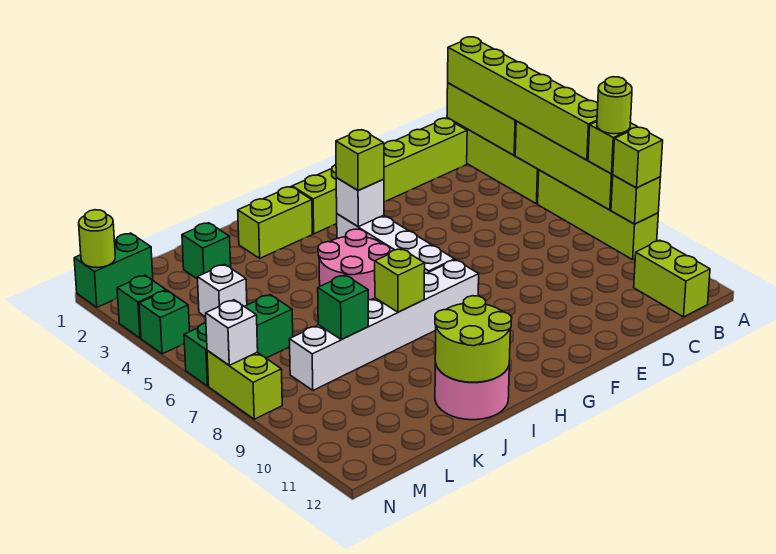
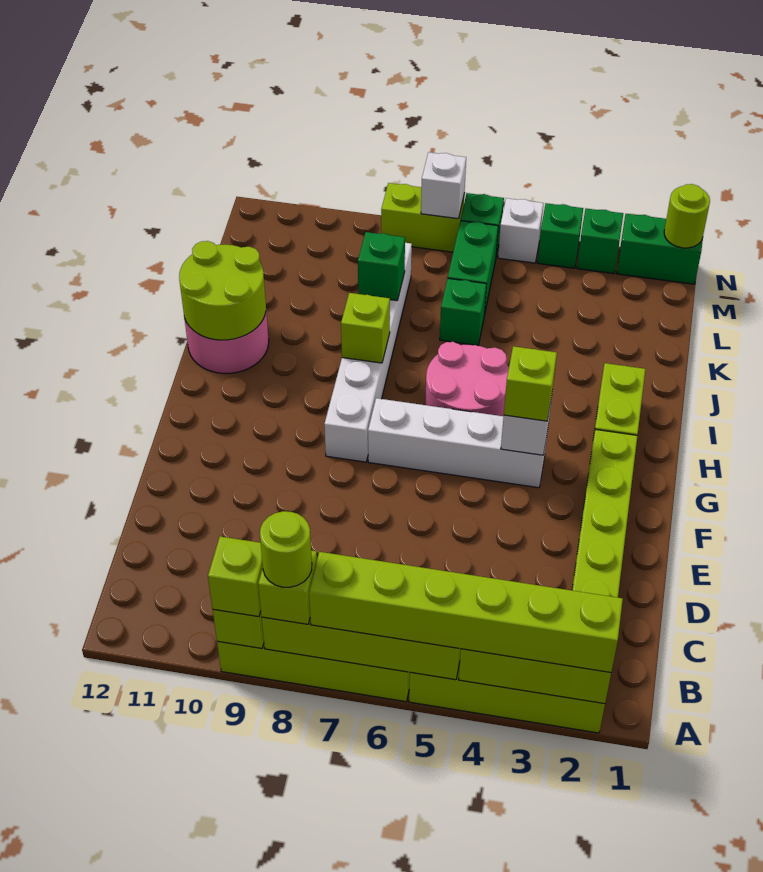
lime 1x2 brick [634,240,710,317] -> none
green 1x1 brick [182,223,231,279] -> green 1x1 brick moved to [440,278,486,345]
white 1x1 brick [197,264,247,317] -> white 1x1 brick moved to [498,198,544,263]
green 1x2 brick [74,233,153,307] -> green 1x2 brick turned to [617,214,703,284]

